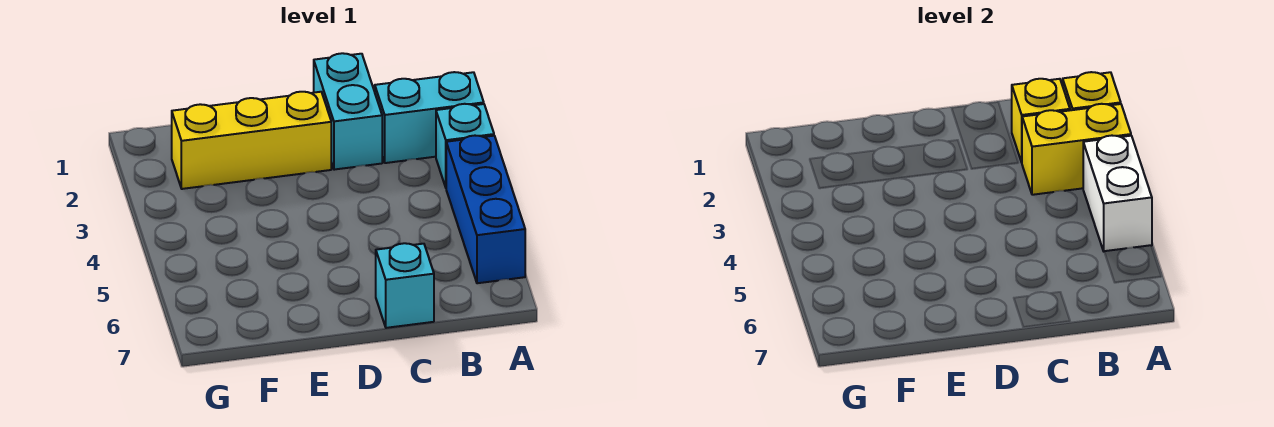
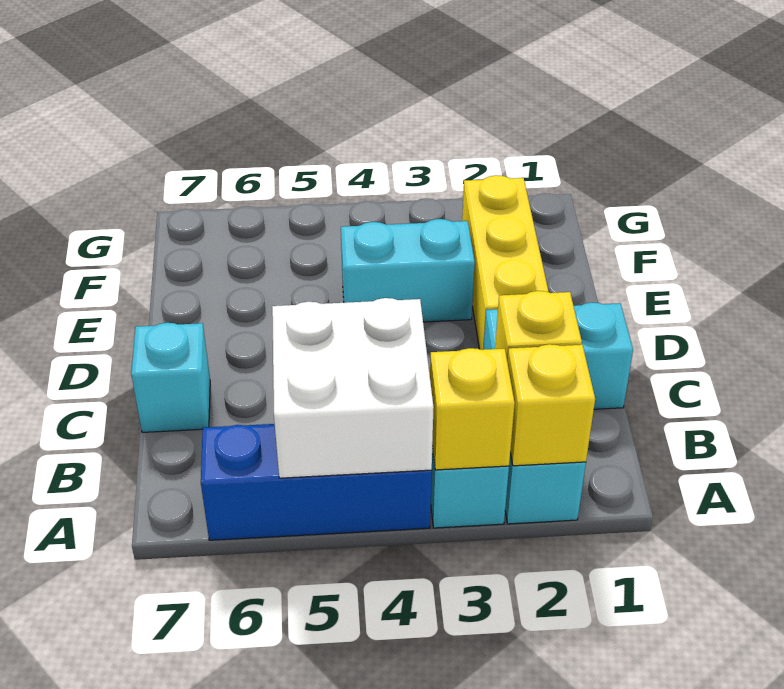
yellow 1x2 brick [1022,104,1131,195] -> yellow 1x1 brick [430,348,515,470]
white 1x2 brick [1083,136,1152,251] -> white 2x2 brick [272,298,434,478]
none -> cyan 1x2 brick [341,219,475,322]

